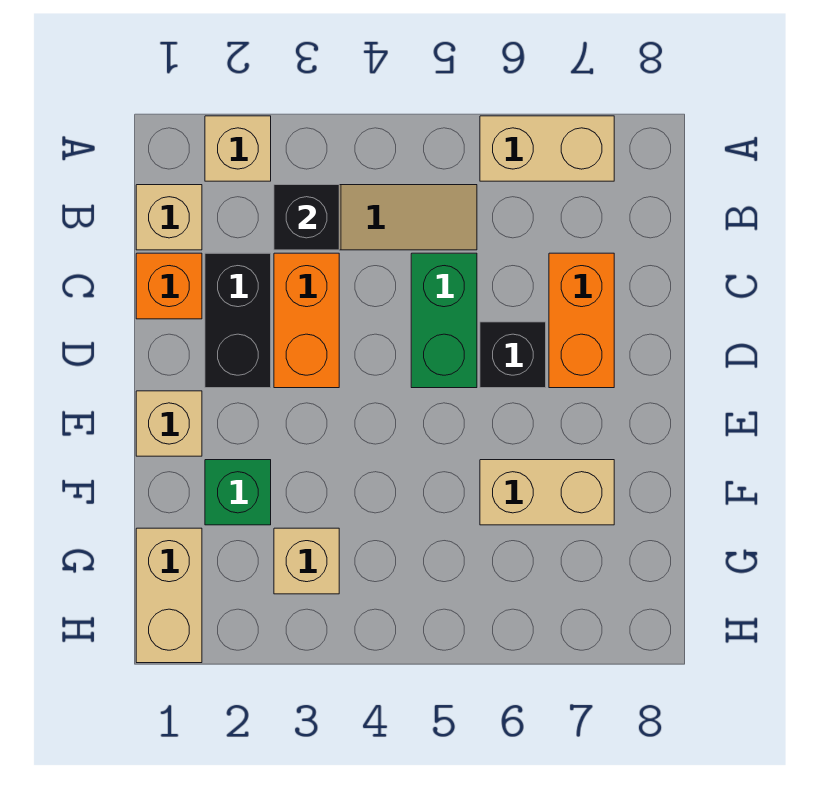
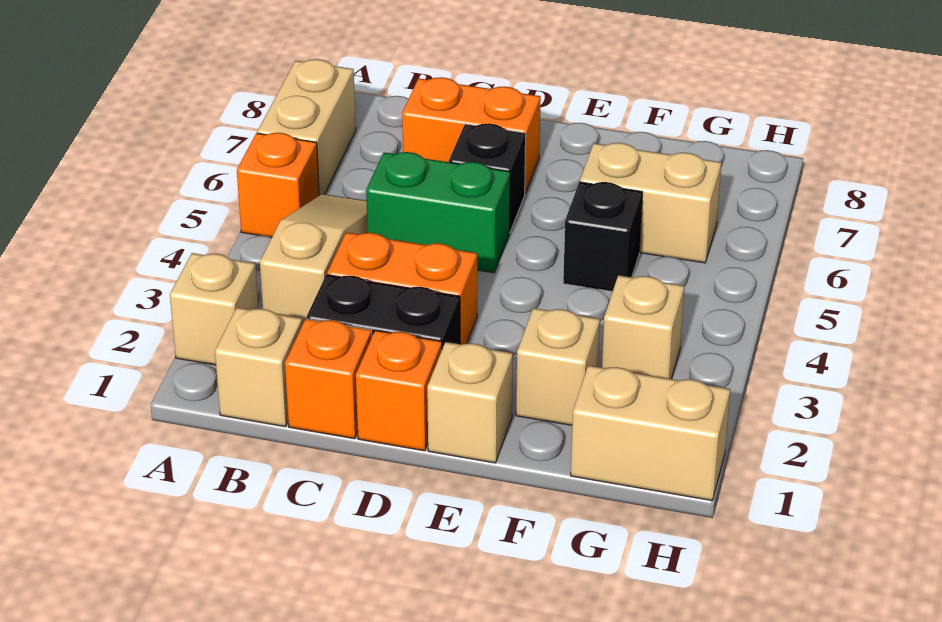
none -> orange 1x1 brick [237,133,319,237]
black 1x1 brick [274,185,339,250] -> black 1x1 brick moved to [563,182,642,292]
none -> orange 1x1 brick [356,330,442,451]
green 1x1 brick [205,460,271,525] -> tan 1x1 brick [516,308,600,425]
tan 1x2 brick [480,460,614,525] -> tan 1x2 brick turned to [580,143,721,263]

